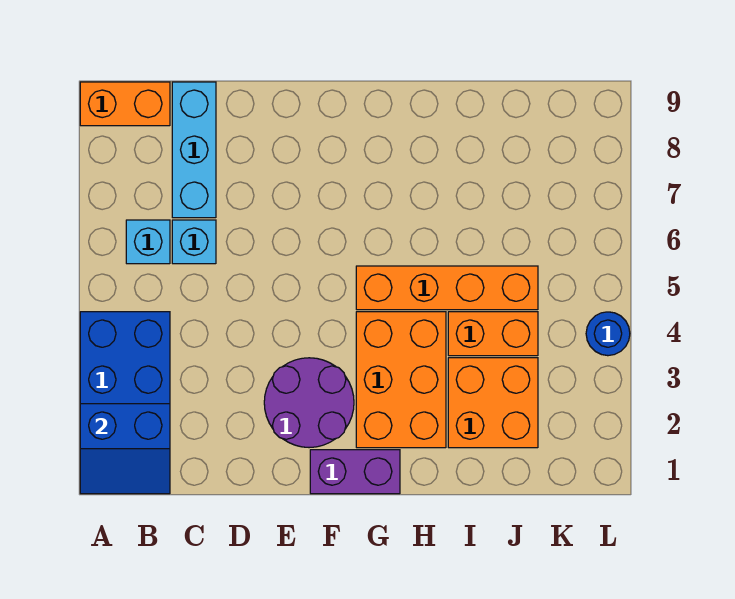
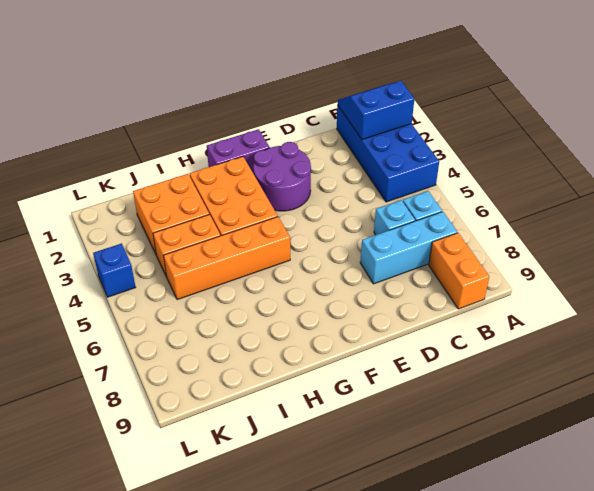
orange 1x2 brick [80,82,170,126] -> orange 1x2 brick turned to [429,233,489,309]
cyan 1x3 brick [172,82,216,218] -> cyan 1x3 brick turned to [360,212,457,284]
blue 1x1 round brick [586,312,630,356] -> blue 1x1 brick [93,243,136,297]

